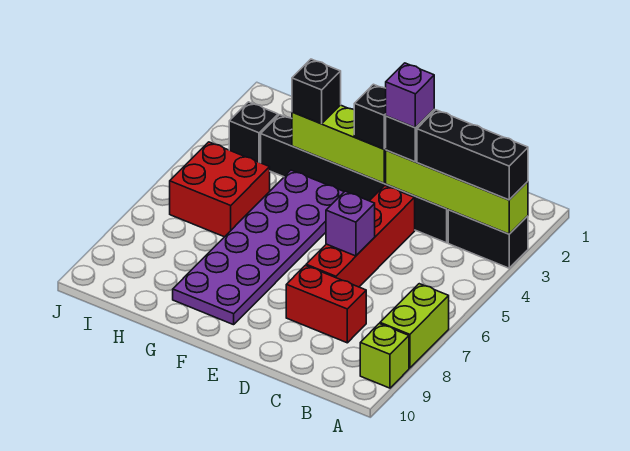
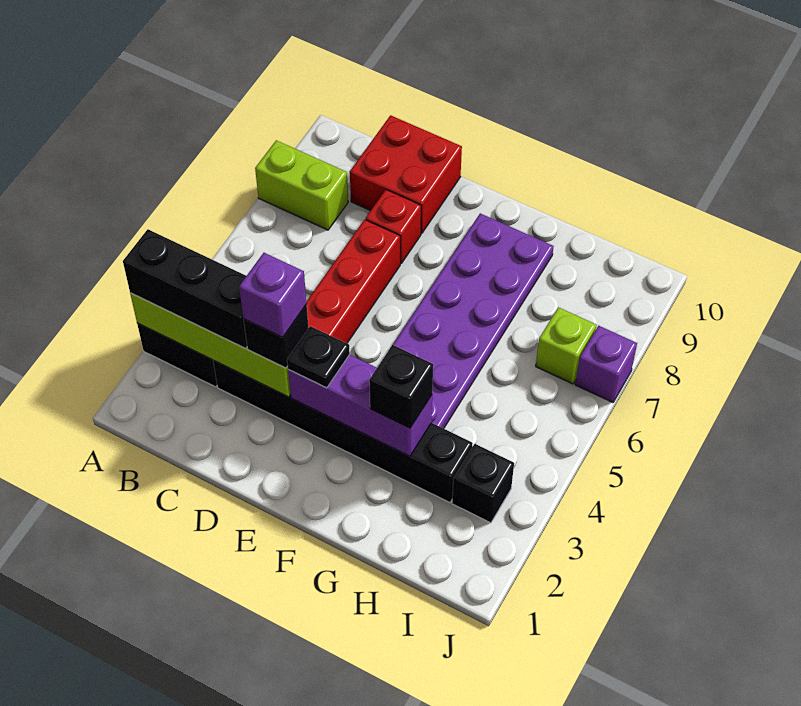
lime 1x2 brick [380,284,449,368] -> lime 1x2 brick turned to [255,140,348,230]
lime 1x1 brick [360,324,409,388] -> lime 1x1 brick moved to [536,307,596,384]
red 1x2 brick [286,265,366,343] -> red 1x1 brick [366,190,421,263]
purple 1x1 brick [326,191,375,256] -> purple 1x1 brick moved to [575,326,637,402]
lime 1x3 brick [292,105,386,183] -> purple 1x3 brick [288,355,432,456]
black 1x1 brick [354,84,386,149] -> black 1x1 plate [287,326,350,388]
red 2x2 brick [170,142,270,237] -> red 2x2 brick moved to [350,115,462,234]

